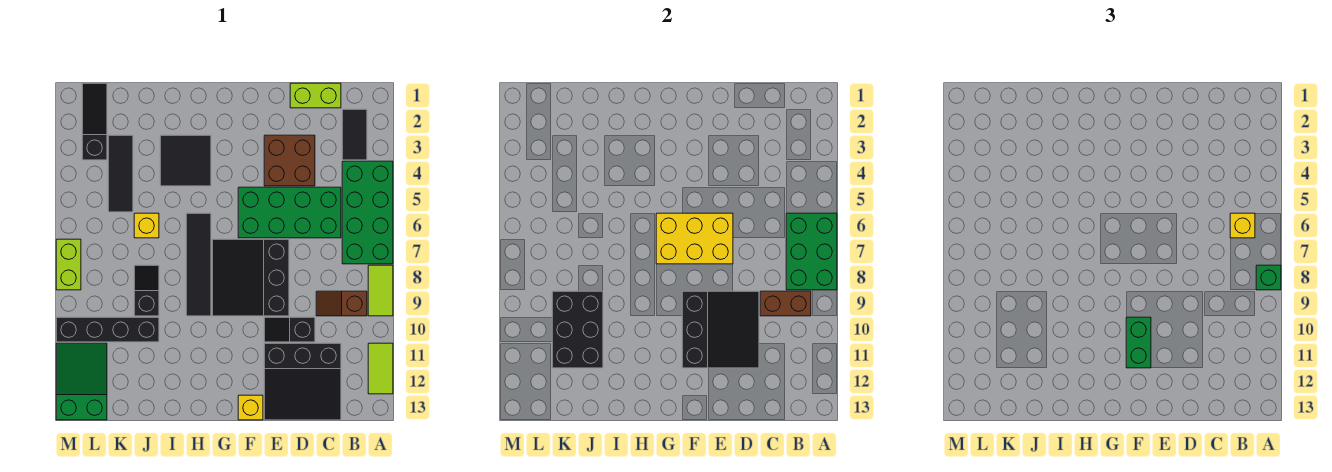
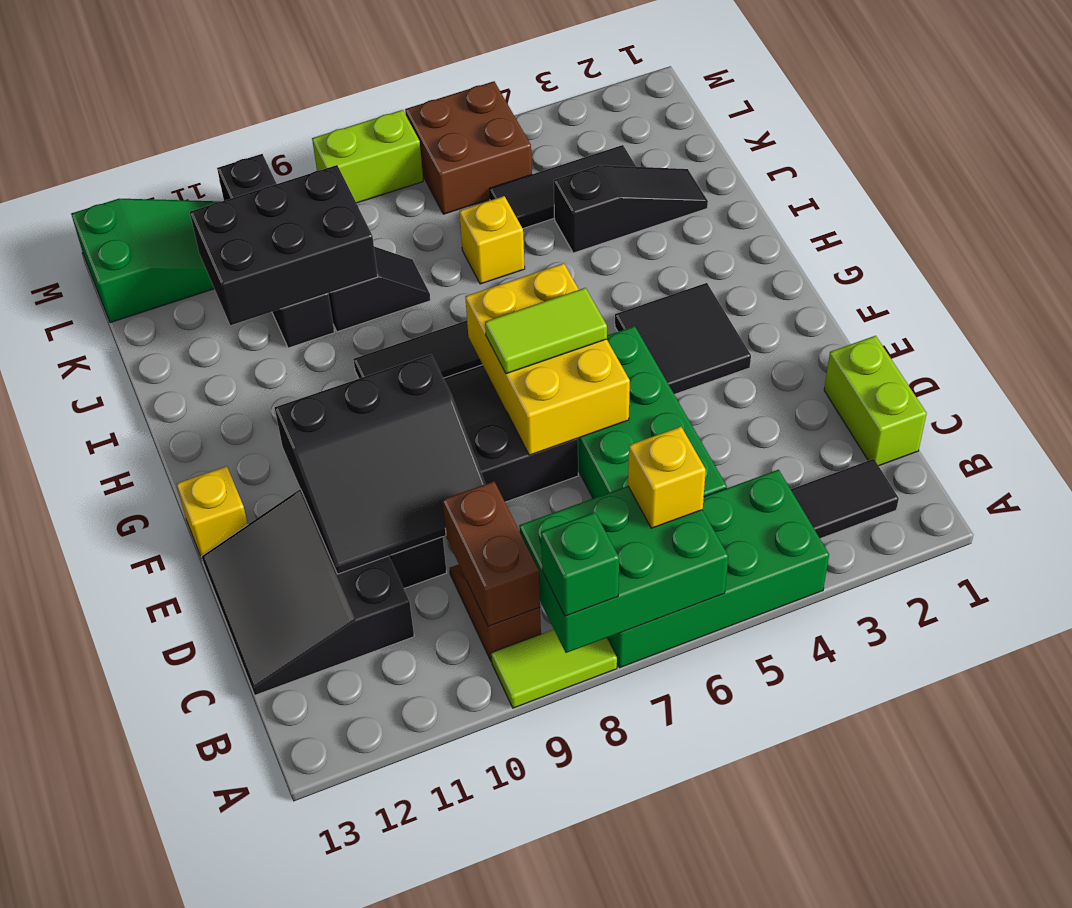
lime 1x2 tile [368,343,393,394] -> lime 1x2 tile moved to [485,288,607,374]
brown 2x2 brick [264,135,315,186] -> brown 2x2 brick moved to [405,81,532,214]
green 1x2 brick [1126,317,1151,368] -> none
black 2x2 tile [160,135,211,186] -> black 2x2 tile moved to [615,283,751,394]
black 1x3 slope [82,83,107,160] -> black 1x3 slope moved to [554,165,708,253]

